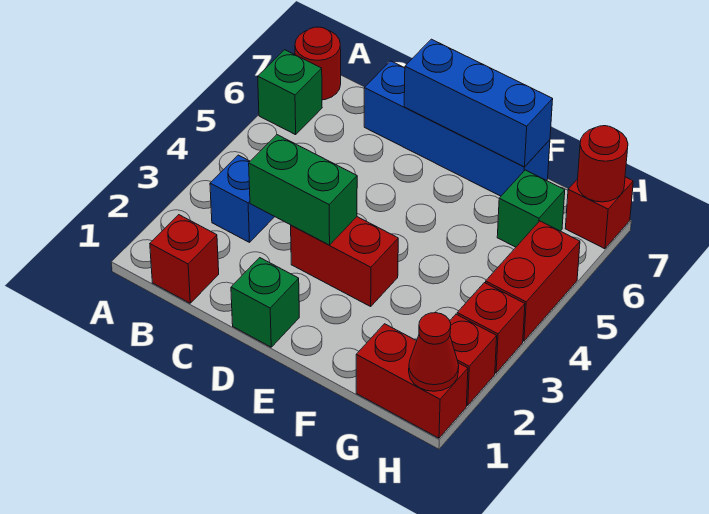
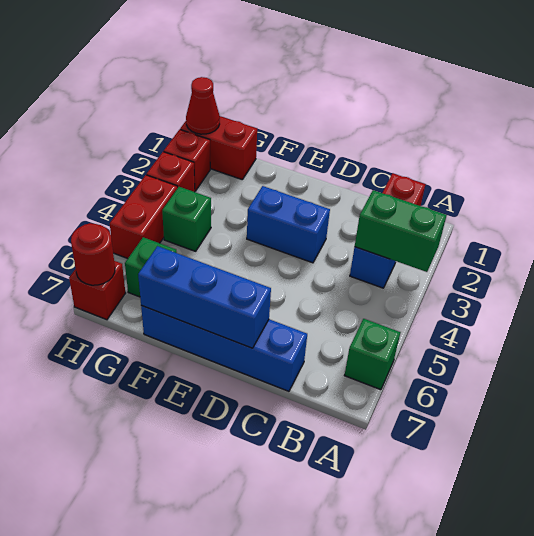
red 1x1 round brick [295,27,341,100] -> none
green 1x2 brick [249,135,357,245] -> green 1x2 brick moved to [355,190,447,272]
green 1x1 brick [231,258,299,347] -> green 1x1 brick moved to [162,187,211,251]
red 1x2 brick [291,217,398,306] -> blue 1x2 brick [247,186,330,263]

